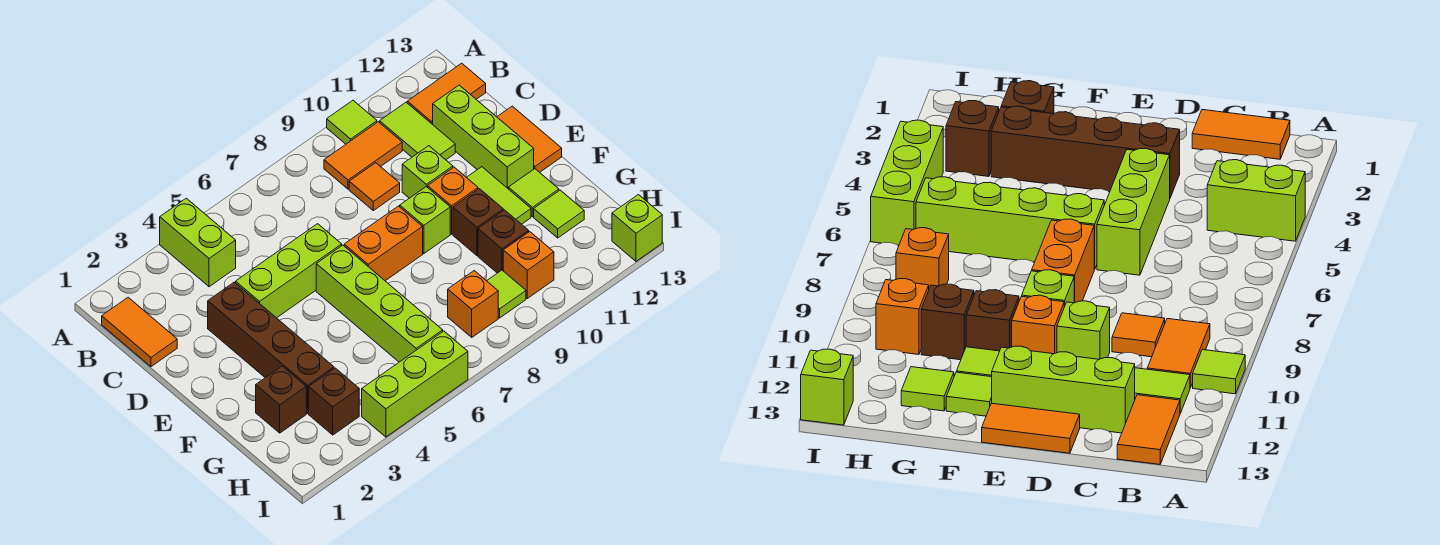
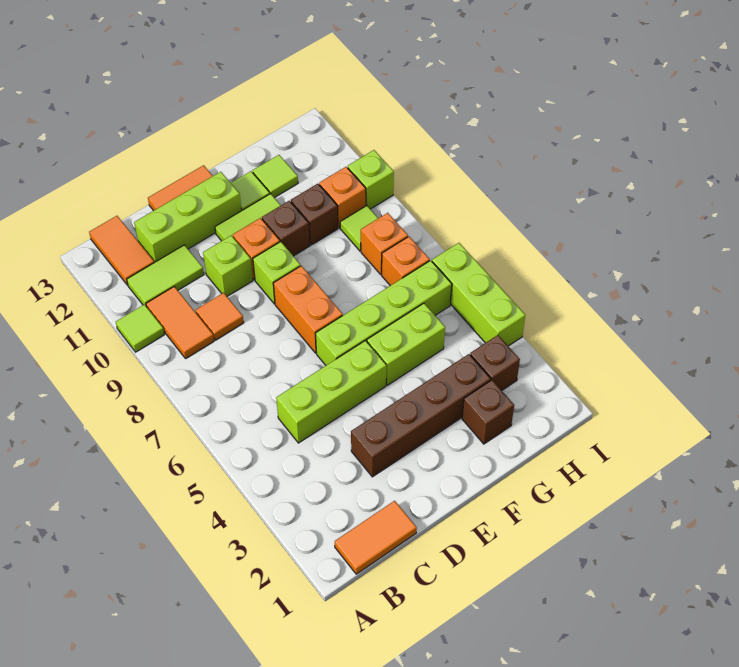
lime 1x2 brick [160,198,236,287] -> lime 1x2 brick moved to [367,303,445,385]
lime 1x3 brick [236,224,342,318] -> lime 1x3 brick turned to [276,341,386,443]
none -> orange 1x1 brick [382,237,430,286]
lime 1x1 brick [612,195,662,261] -> lime 1x1 brick moved to [348,150,394,209]

